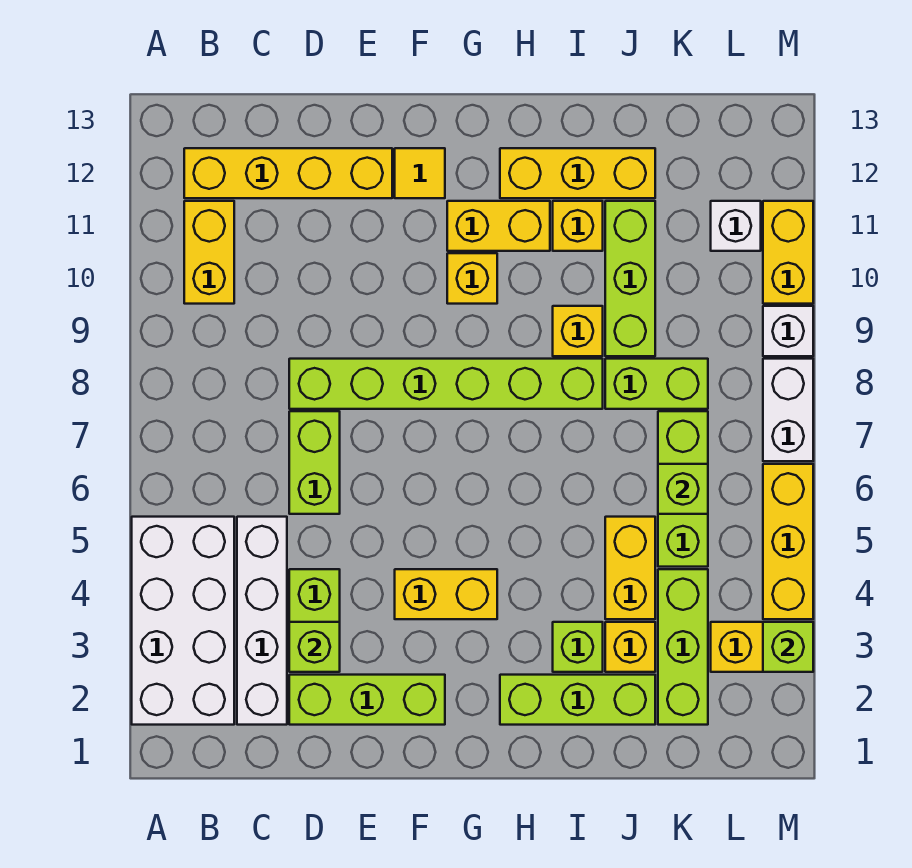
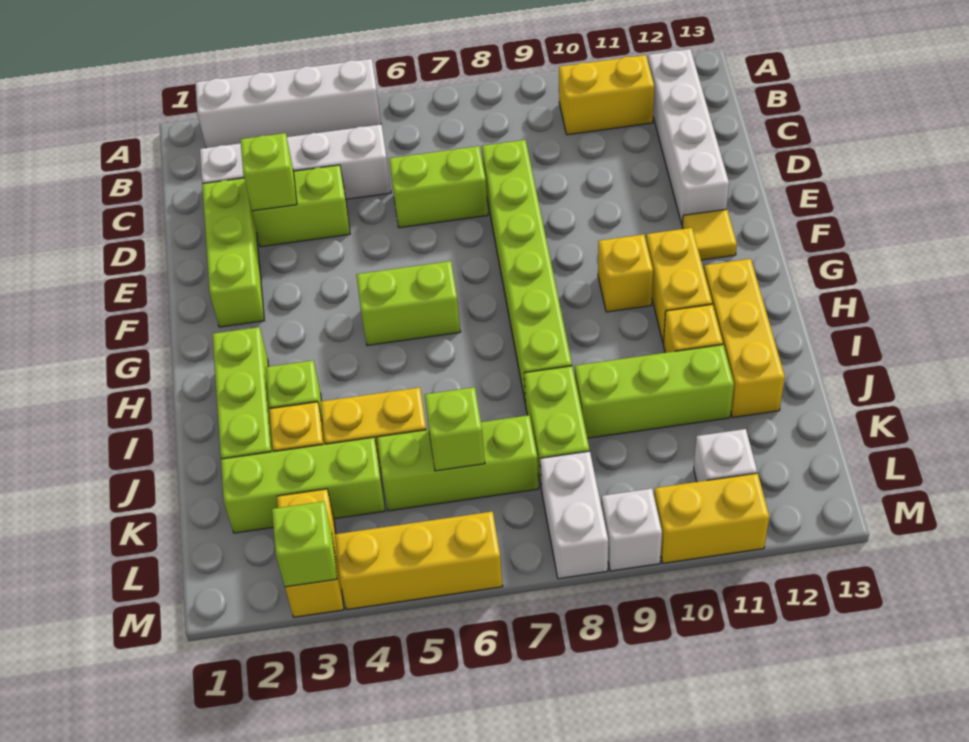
white 2x4 brick [132,517,234,725] -> white 1x4 brick [195,59,381,148]
yellow 1x4 brick [184,148,392,198] -> white 1x4 brick [648,49,729,224]
yellow 1x2 brick [395,569,497,619] -> none
none -> lime 1x2 brick [356,261,460,345]
yellow 1x1 brick [553,306,603,356] -> none
white 1x2 brick [763,359,813,461] -> white 1x2 brick turned to [540,451,608,579]

